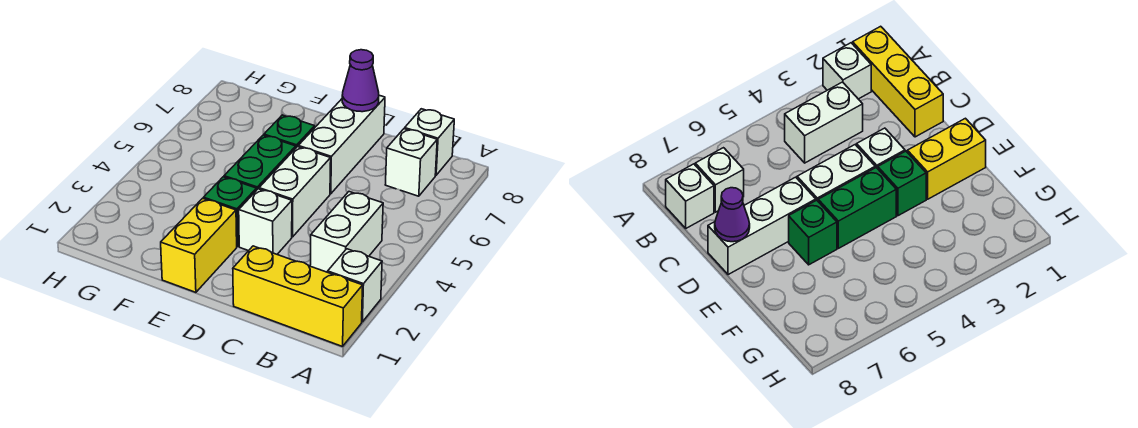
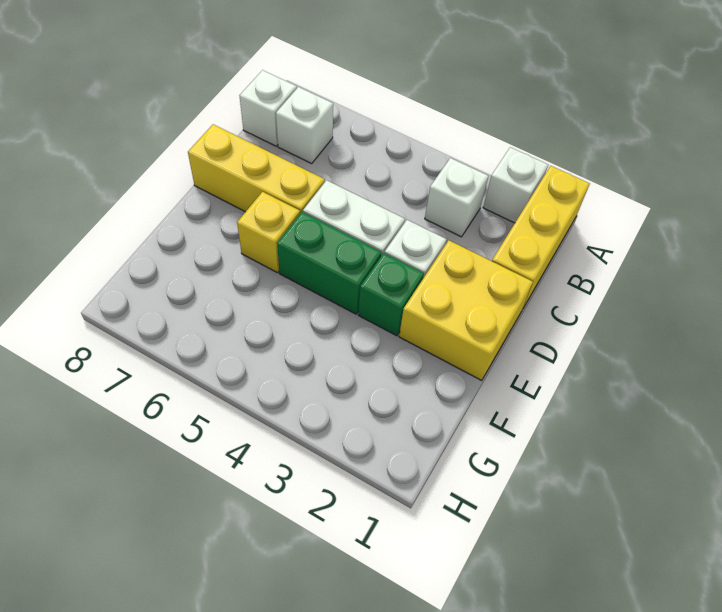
white 1x2 brick [310,192,383,272] -> white 1x1 brick [425,158,488,237]
white 1x3 brick [298,95,385,194] -> yellow 1x3 brick [188,124,325,213]
purple 1x1 cone [342,50,379,112] -> none
yellow 1x2 brick [161,198,237,292] -> yellow 2x2 brick [399,240,533,380]
green 1x1 brick [264,115,315,148] -> yellow 1x1 brick [237,192,300,273]

